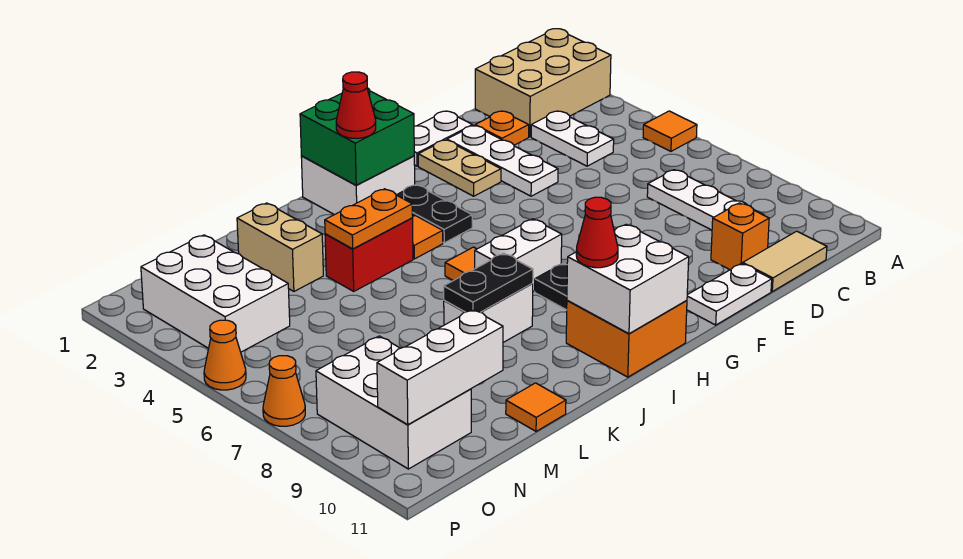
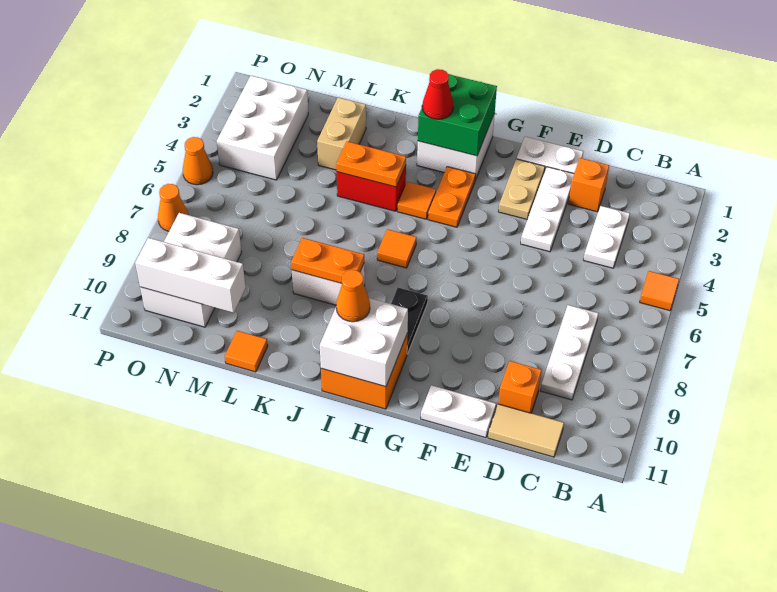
tan 2x3 brick [475,29,611,137] -> none
orange 1x1 plate [475,111,529,145] -> orange 1x1 brick [568,158,609,212]
black 1x2 plate [397,185,472,243] -> orange 1x2 plate [428,167,476,227]
white 1x2 brick [475,219,562,292] -> none
red 1x1 cone [576,197,618,268] -> orange 1x1 cone [336,270,370,322]
black 1x2 plate [444,253,533,312] -> orange 1x2 plate [291,238,364,283]

